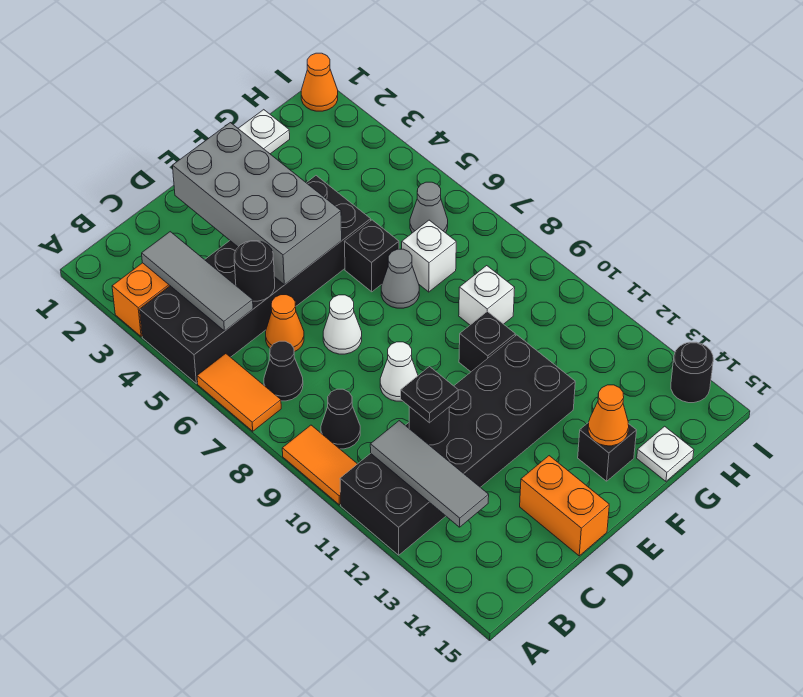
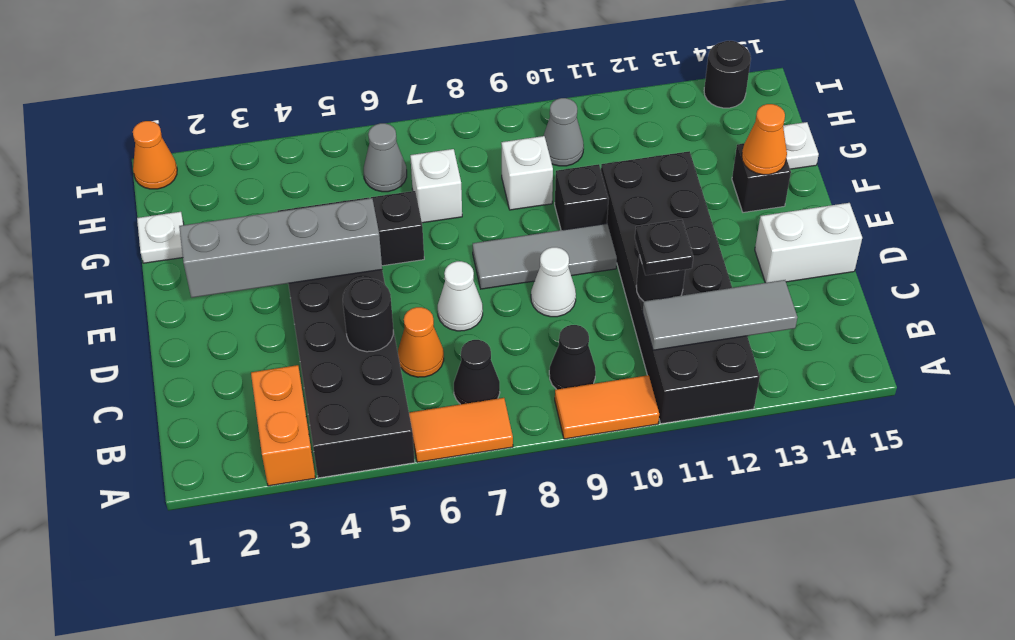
grey 1x3 tile [142,232,253,331] -> grey 1x3 tile moved to [473,224,617,289]
grey 2x4 brick [172,123,342,285] -> grey 1x4 brick [179,198,382,298]
orange 1x2 brick [520,456,609,556] -> white 1x2 brick [755,203,862,283]
grey 1x1 cone [381,249,419,308] -> grey 1x1 cone moved to [543,98,584,166]

